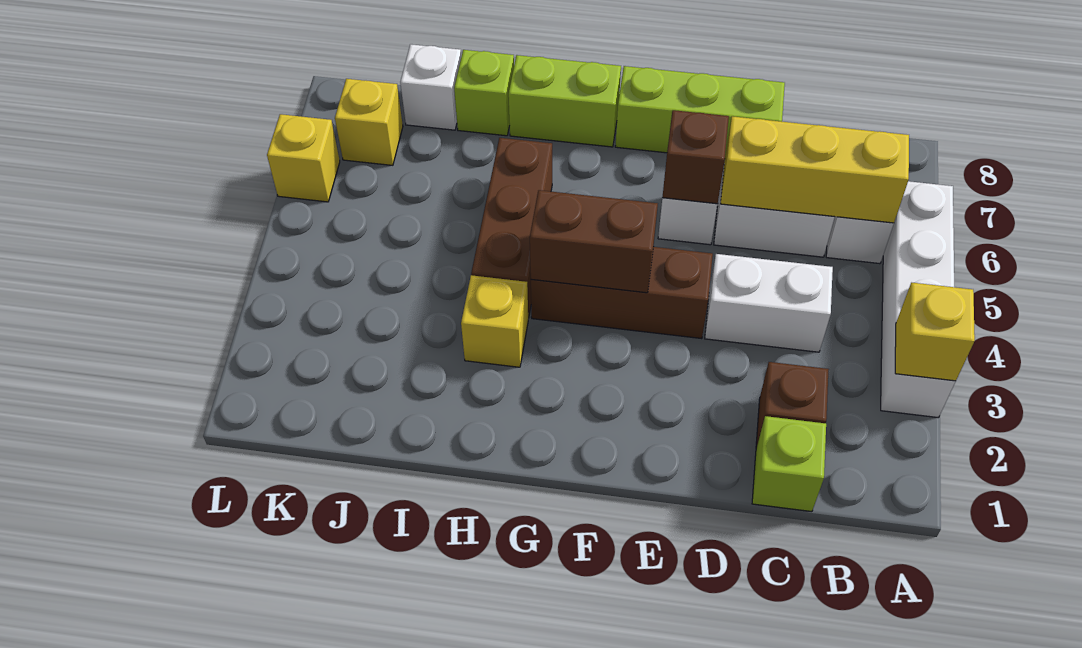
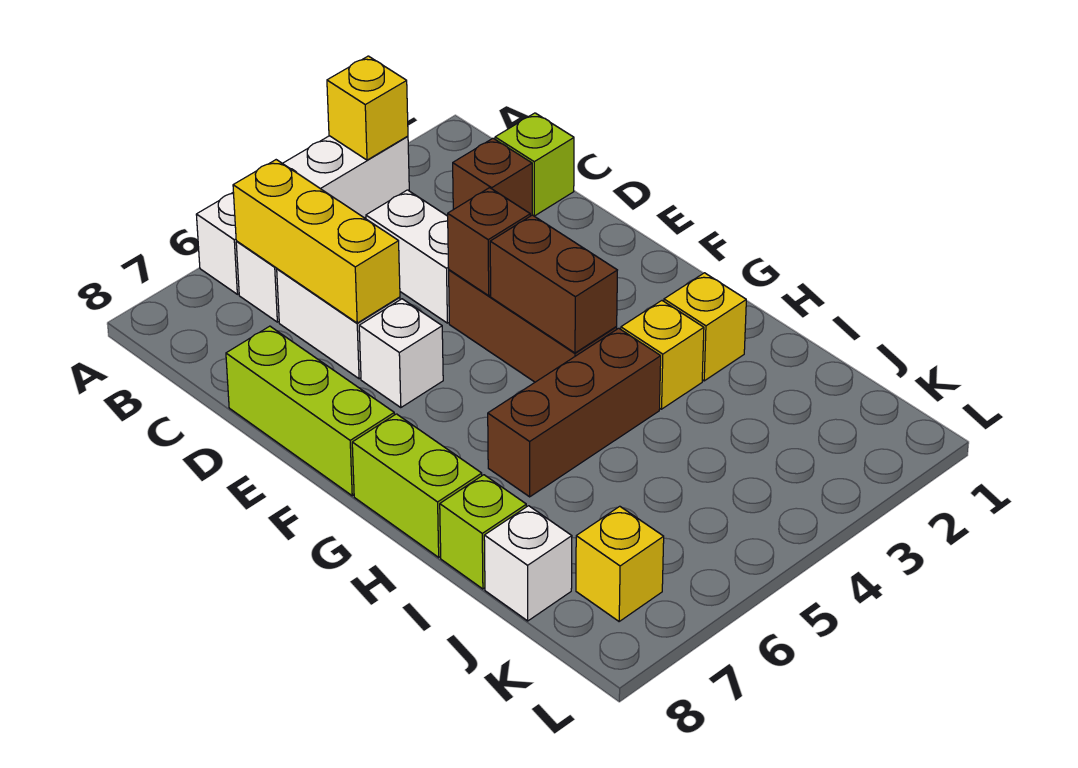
brown 1x1 brick [662,110,729,204] -> brown 1x1 brick moved to [448,188,530,296]
yellow 1x1 brick [267,114,340,202] -> yellow 1x1 brick moved to [664,273,746,381]

